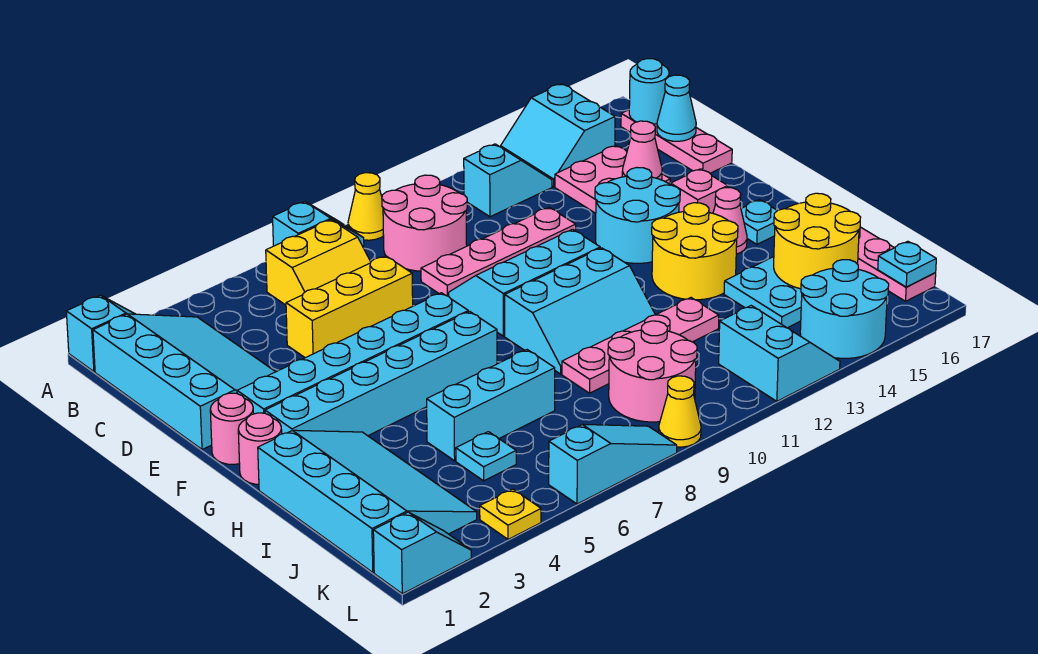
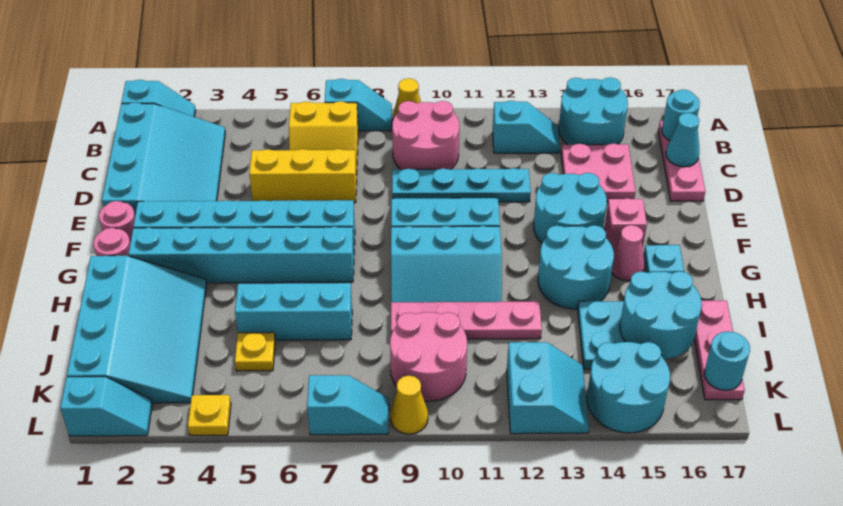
cyan 2x2 slope [501,84,615,187] -> cyan 2x2 round brick [559,77,628,145]
pink 1x4 plate [421,207,576,296] -> cyan 1x4 plate [392,168,531,202]
pink 1x1 cone [622,121,662,180] -> none
yellow 2x2 round brick [652,203,738,300] -> cyan 2x2 round brick [538,225,614,309]
yellow 2x2 round brick [774,193,861,289] -> cyan 2x2 round brick [620,271,702,359]
cyan 1x1 plate [456,432,516,481] -> yellow 1x1 plate [235,332,275,371]
cyan 1x1 plate [878,241,936,287] -> cyan 1x1 round brick [704,332,750,390]
cyan 1x3 slope [549,424,677,504] -> cyan 1x2 slope [307,375,389,435]

